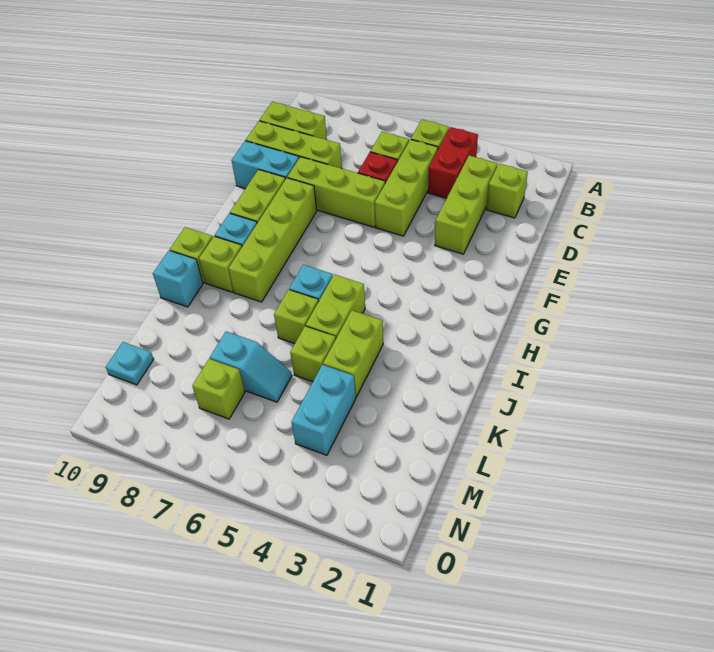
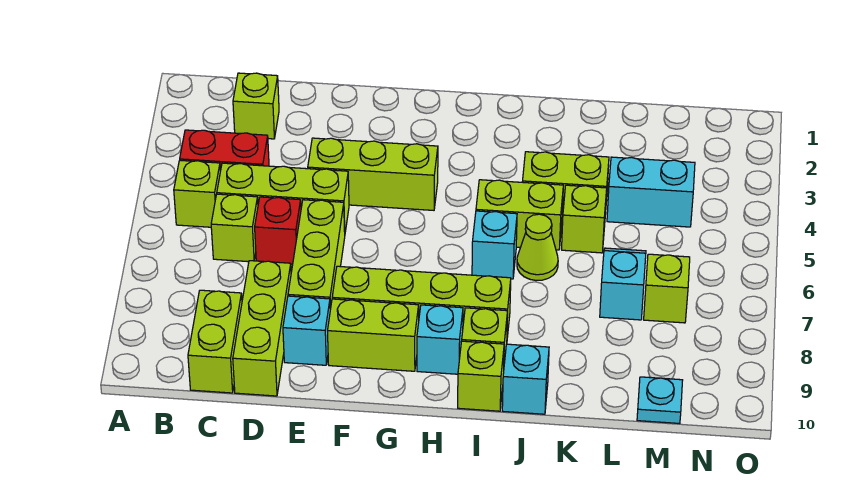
lime 1x3 brick [435,155,497,254] -> lime 1x3 brick moved to [308,138,438,210]
cyan 1x2 brick [232,141,299,189] -> cyan 1x1 brick [283,296,330,365]
lime 1x1 brick [274,290,319,344] -> lime 1x1 cone [517,214,558,281]

